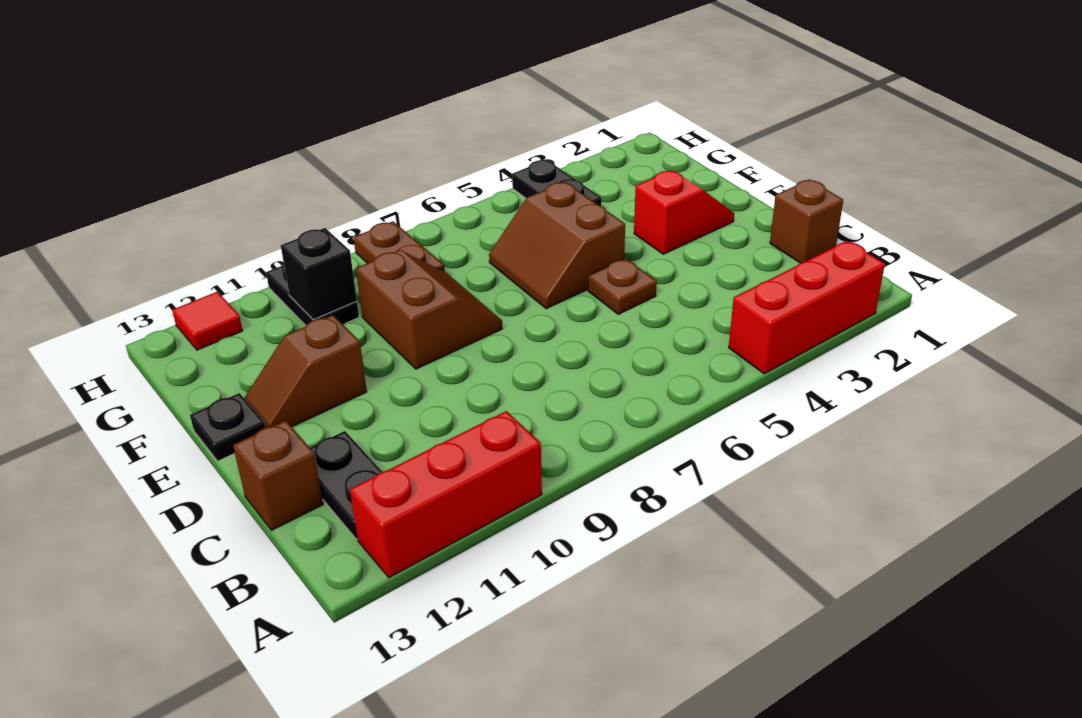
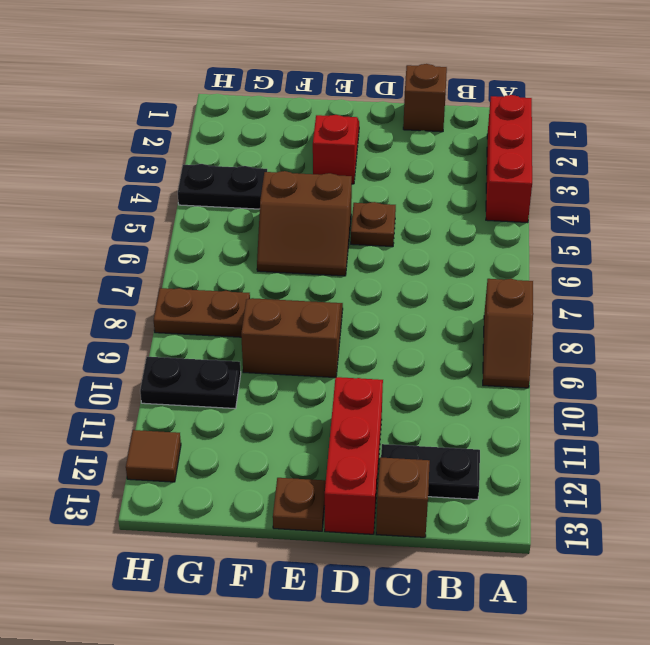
red 1x3 brick [350,411,542,578] -> red 1x3 brick moved to [325,377,383,534]
brown 1x2 slope [244,315,367,428] -> brown 1x2 slope moved to [483,279,533,388]
black 1x1 plate [190,393,265,461] -> brown 1x1 plate [273,478,326,531]
black 1x1 brick [281,228,357,320] -> none
red 1x1 tile [172,292,243,350] -> brown 1x1 tile [126,430,181,482]

